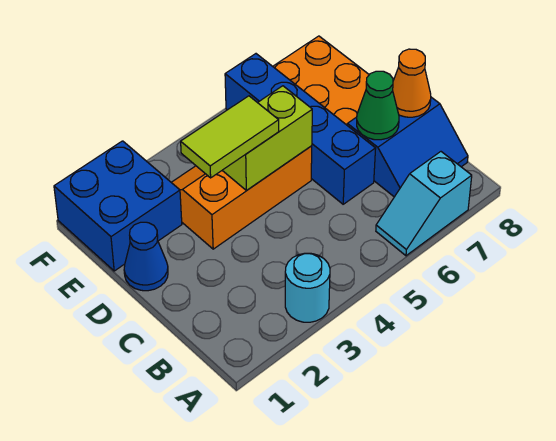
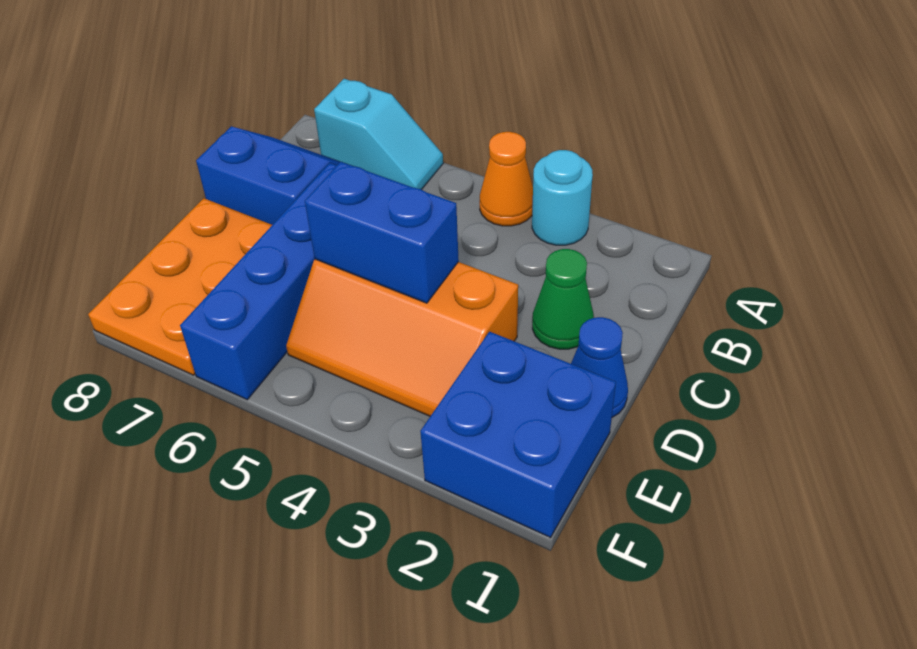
green 1x1 cone [357,71,399,140] -> green 1x1 cone moved to [532,249,594,349]
orange 1x1 cone [393,49,431,117] -> orange 1x1 cone moved to [480,132,533,226]
lime 1x2 tile [181,96,279,178] -> none
lime 1x2 brick [222,86,312,190] -> blue 1x2 brick [305,162,459,303]

